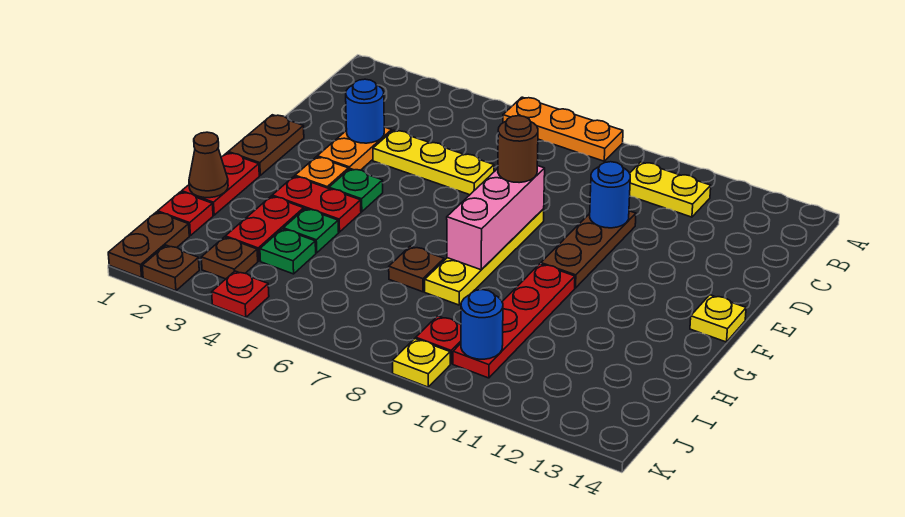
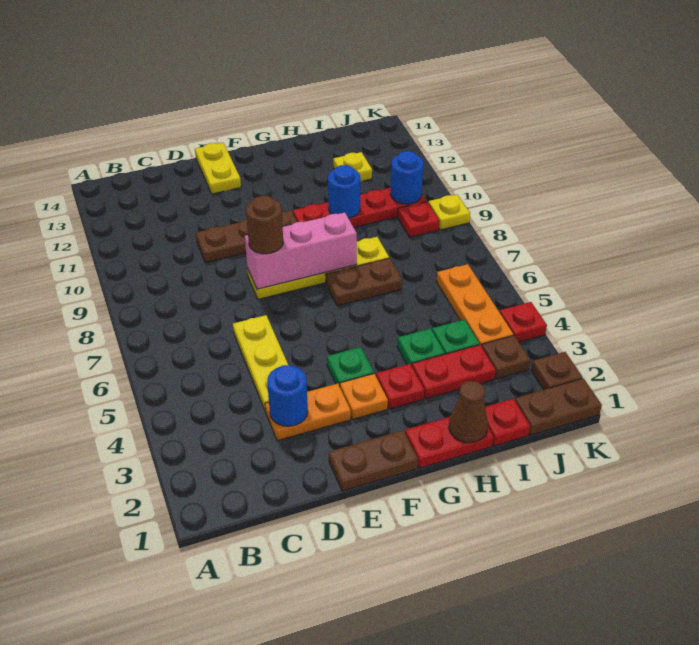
orange 1x3 plate [503,97,623,161] -> orange 1x3 plate moved to [436,264,513,346]
yellow 1x2 plate [630,162,711,217] -> yellow 1x2 plate moved to [195,143,241,194]
blue 1x1 round brick [590,162,630,228] -> blue 1x1 round brick moved to [328,165,360,218]
yellow 1x1 plate [690,295,746,342] -> yellow 1x1 plate moved to [333,152,372,181]
red 1x2 plate [272,176,361,232] -> red 1x1 plate [376,364,424,409]
brown 1x1 plate [389,246,444,292] -> brown 1x2 plate [325,258,402,306]

